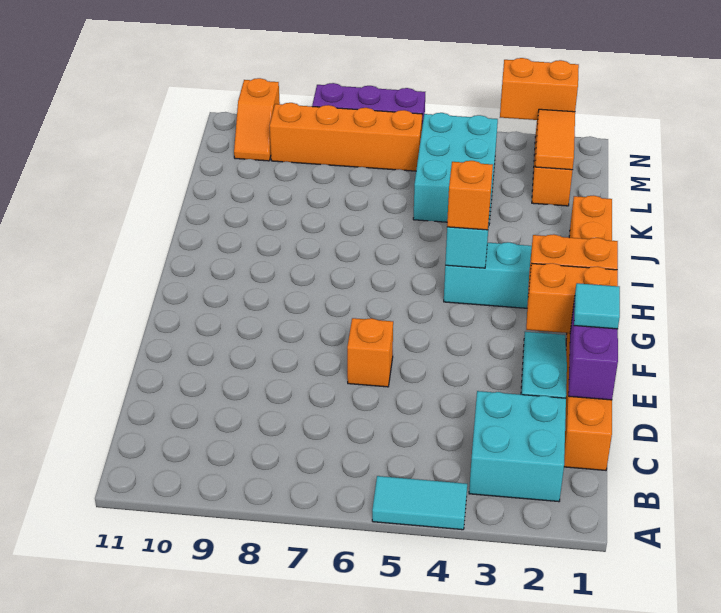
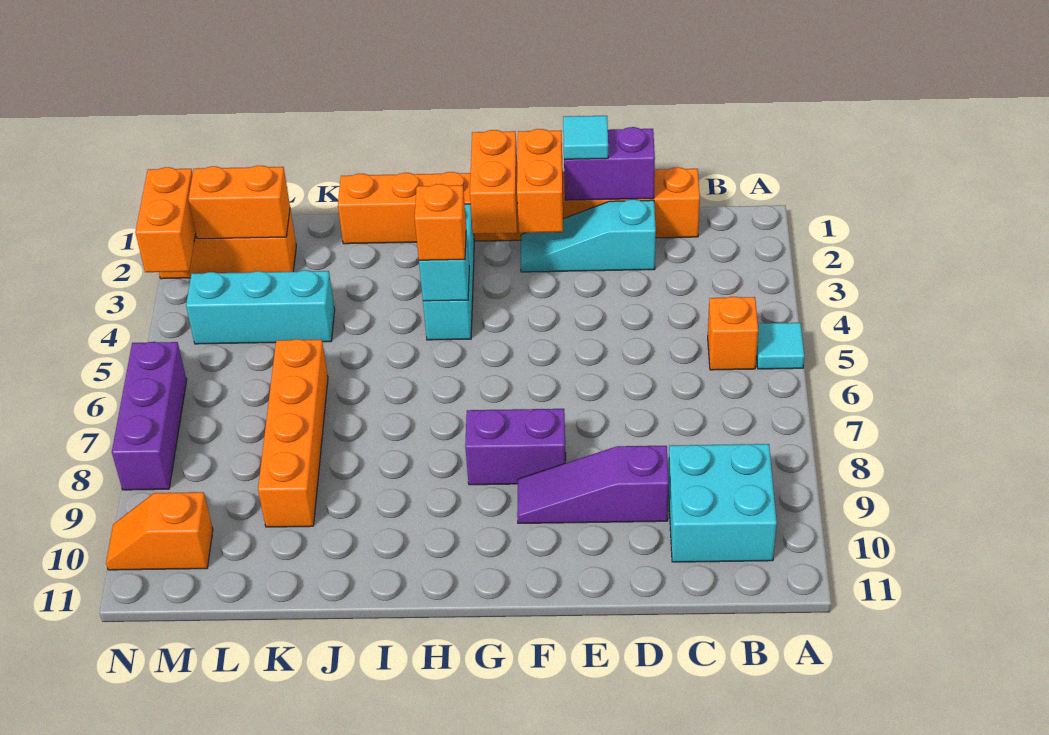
cyan 1x2 tile [372,476,467,530] -> cyan 1x1 tile [756,323,804,369]
cyan 2x2 brick [469,391,566,502] -> cyan 2x2 brick moved to [668,444,777,562]
none -> purple 1x3 slope [517,446,669,523]
orange 1x1 brick [347,318,393,387] -> orange 1x1 brick moved to [708,297,758,370]
none -> purple 1x2 brick [465,409,566,485]
cyan 2x3 brick [413,113,498,223] -> cyan 1x3 brick [186,270,335,344]
orange 1x2 tile [535,109,575,170] -> orange 1x2 brick [189,166,290,239]
orange 1x4 brick [270,103,422,171] -> orange 1x4 brick moved to [258,339,328,527]
orange 1x2 slope [234,78,280,161] -> orange 1x2 slope turned to [106,492,213,570]

